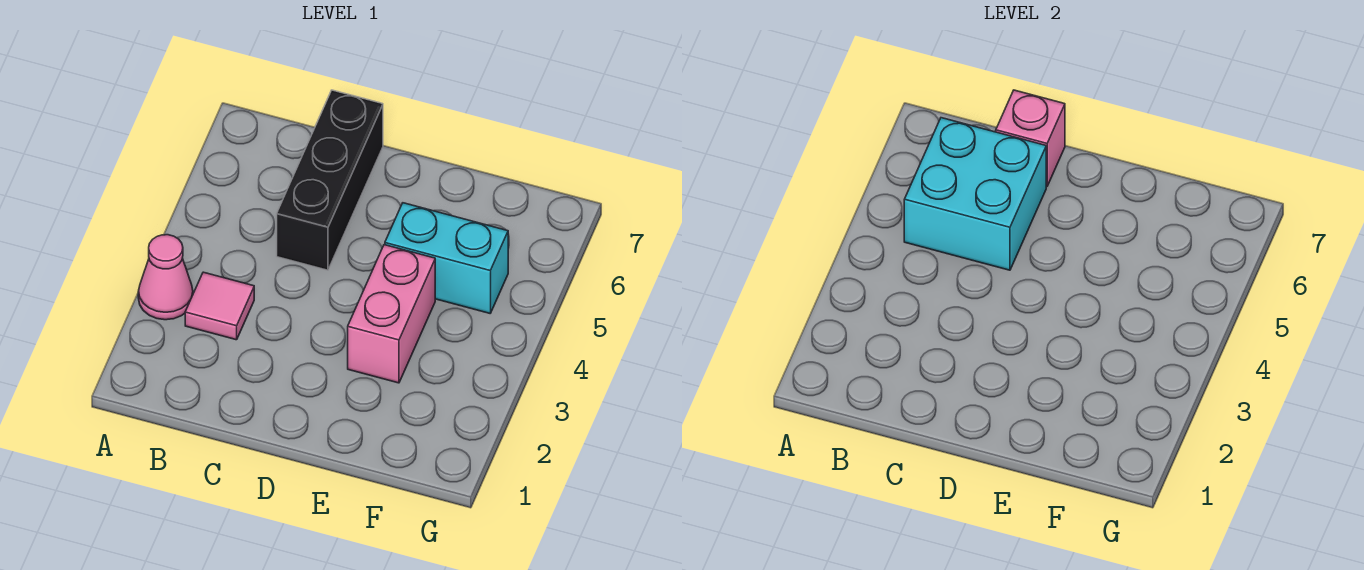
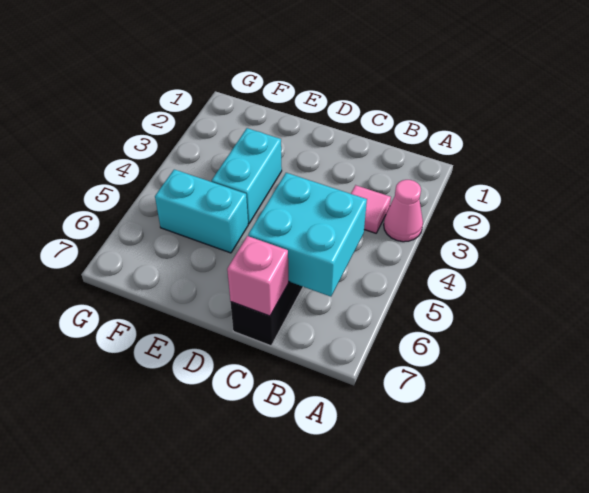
pink 1x2 brick [348,245,435,383] -> cyan 1x2 brick [212,128,282,224]

